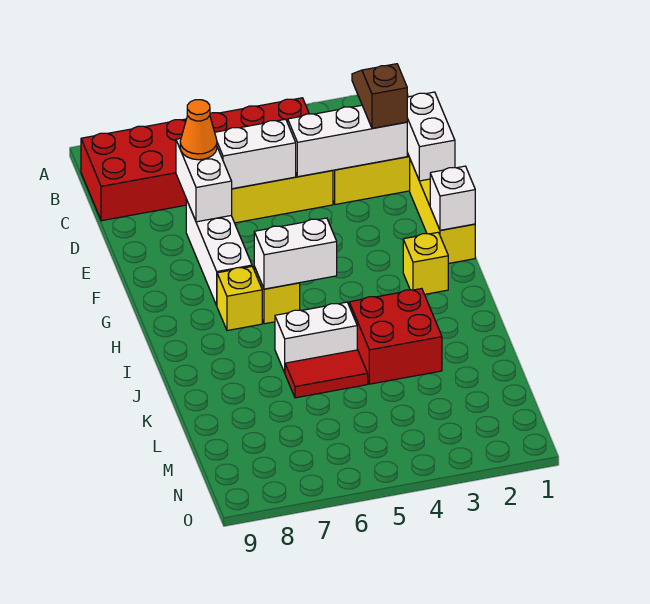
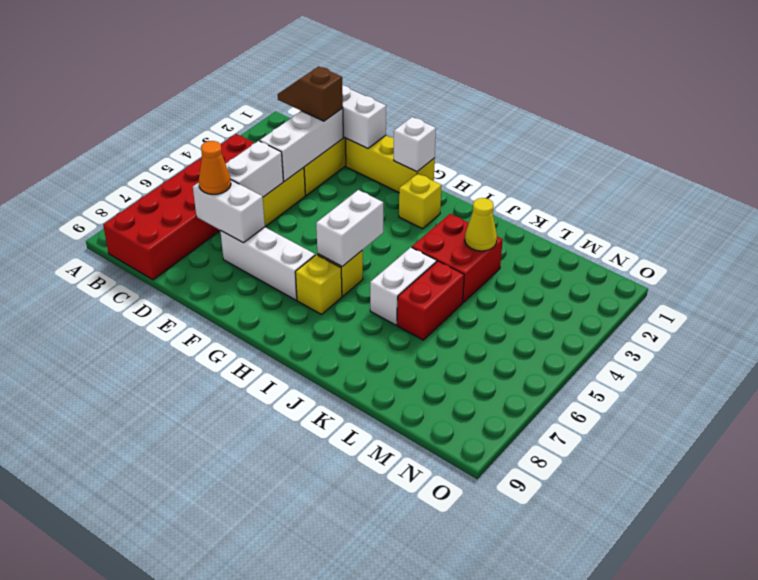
none -> yellow 1x1 cone [465,198,497,251]
red 1x2 tile [285,350,368,398] -> red 1x2 brick [397,261,464,340]

